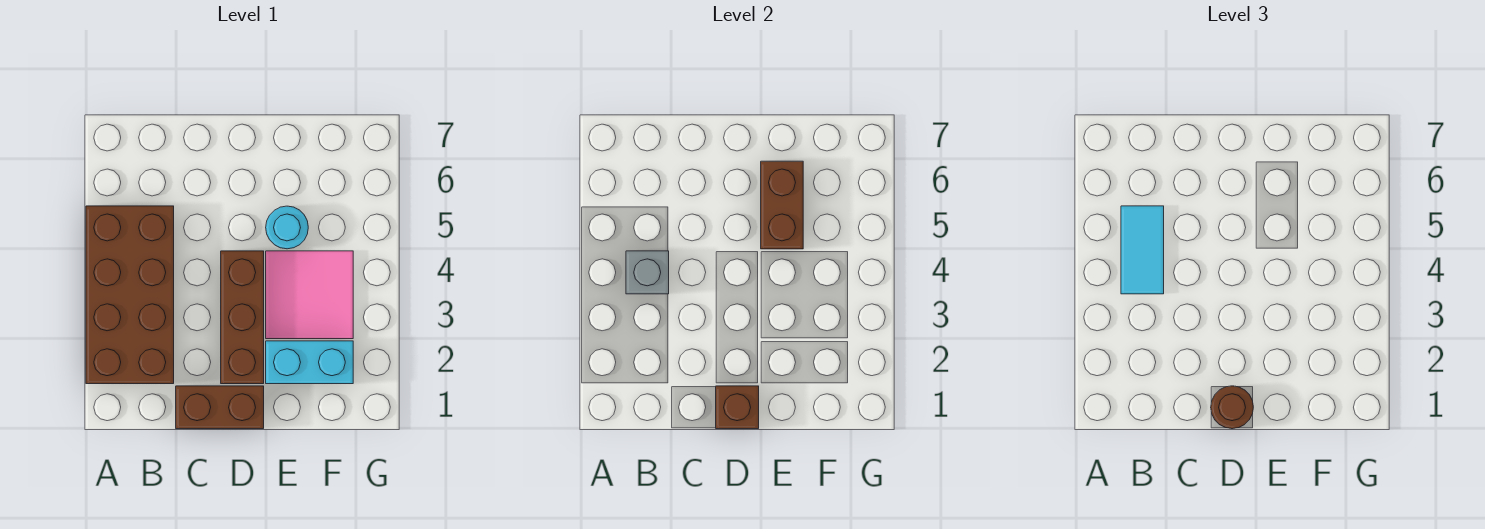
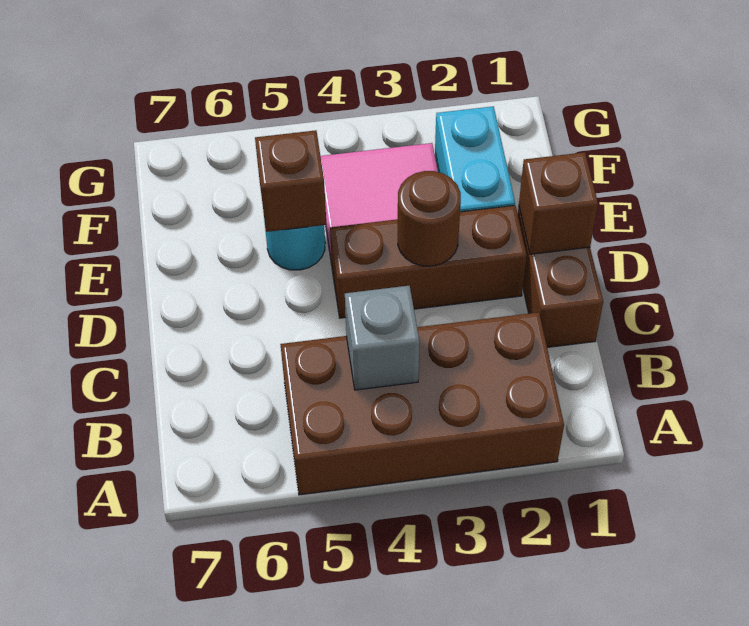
cyan 1x2 tile [1121,206,1164,294] -> none
brown 1x1 round brick [1211,386,1253,429] -> brown 1x1 round brick moved to [398,171,461,266]
brown 1x2 brick [761,161,803,249] -> brown 1x1 brick [255,130,327,232]

